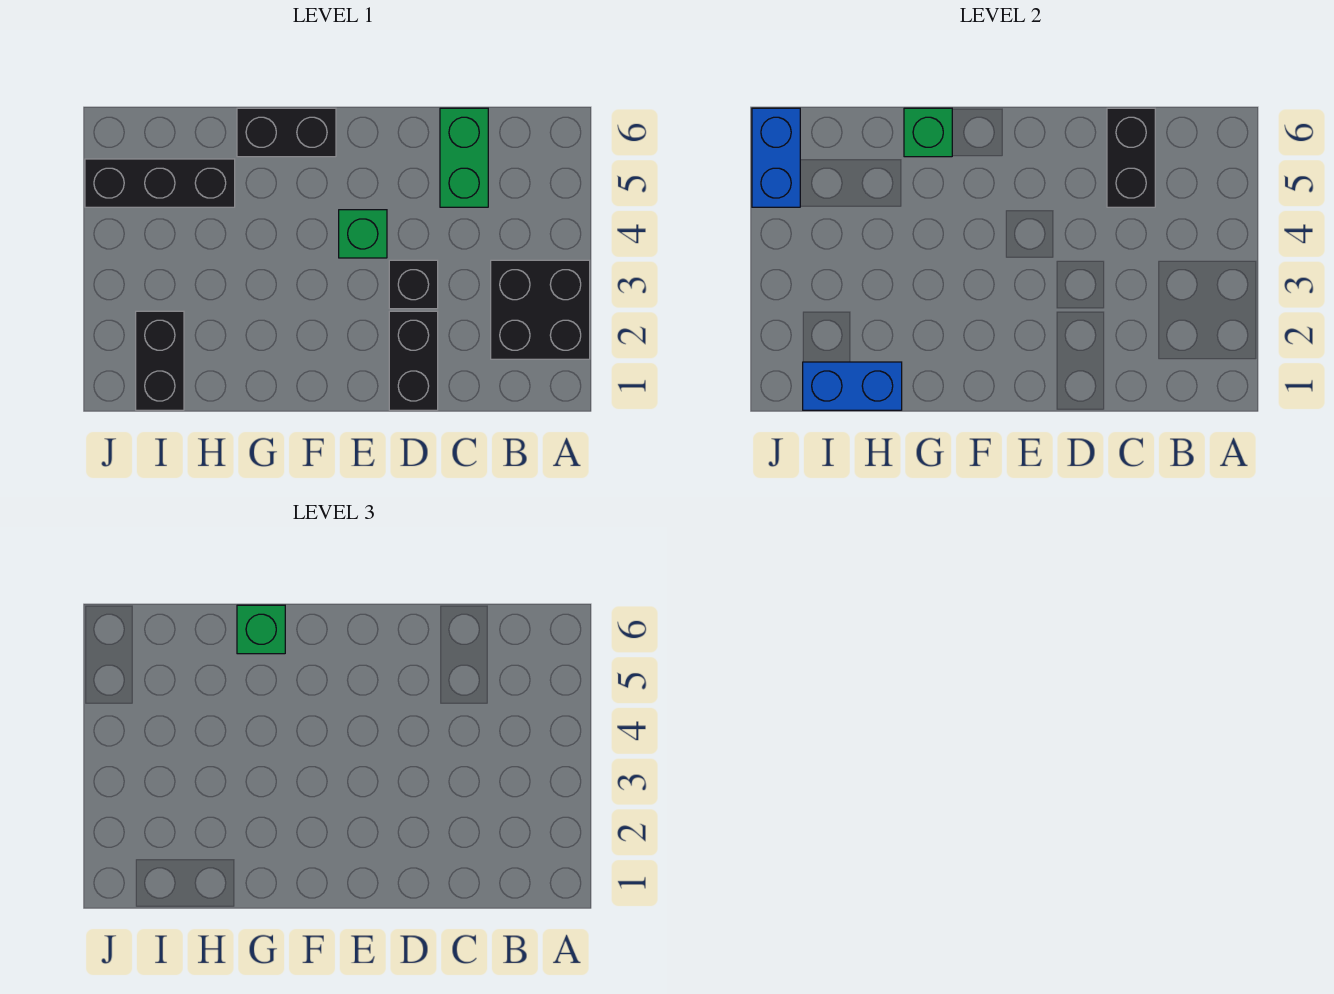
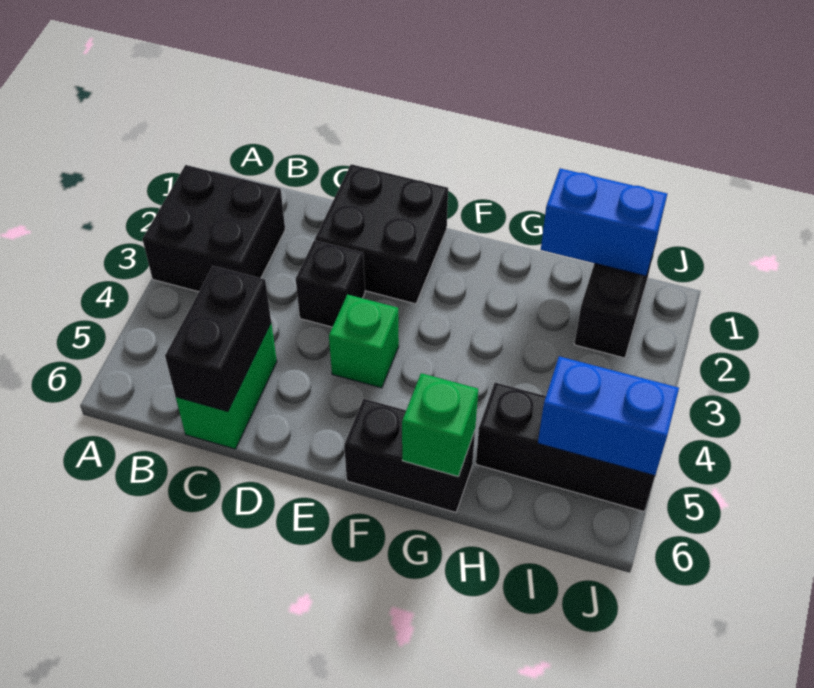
black 1x2 brick [389,311,438,410] -> black 2x2 brick [315,164,448,304]
green 1x1 brick [237,605,285,654] -> none
blue 1x2 brick [752,108,800,207] -> blue 1x2 brick turned to [538,356,679,476]

